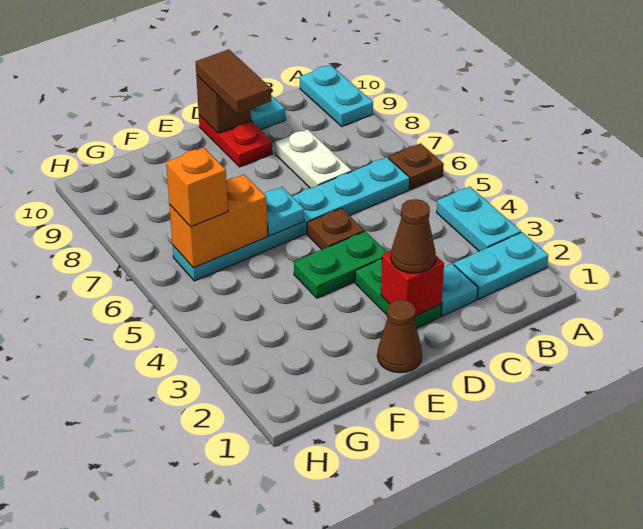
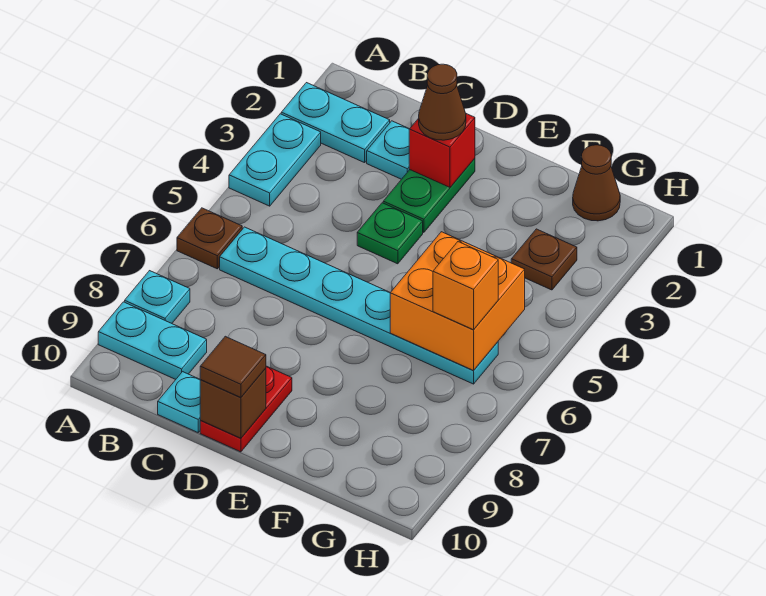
cyan 1x2 plate [300,65,373,126] -> cyan 1x2 plate turned to [98,302,207,379]
white 1x2 plate [275,129,352,188] -> none
green 1x2 plate [294,231,387,298] -> green 1x1 plate [357,203,423,264]
brown 1x1 plate [307,208,364,250] -> brown 1x1 plate moved to [511,229,577,290]
brown 1x2 tile [196,50,271,114] -> brown 1x1 tile [200,336,266,397]
brown 1x1 cone [377,300,422,373] -> brown 1x1 cone moved to [573,145,620,221]
cyan 1x1 plate [264,187,304,236] -> cyan 1x1 plate moved to [125,271,190,323]
orange 1x2 brick [169,175,267,268] -> orange 2x2 brick [390,232,525,370]

